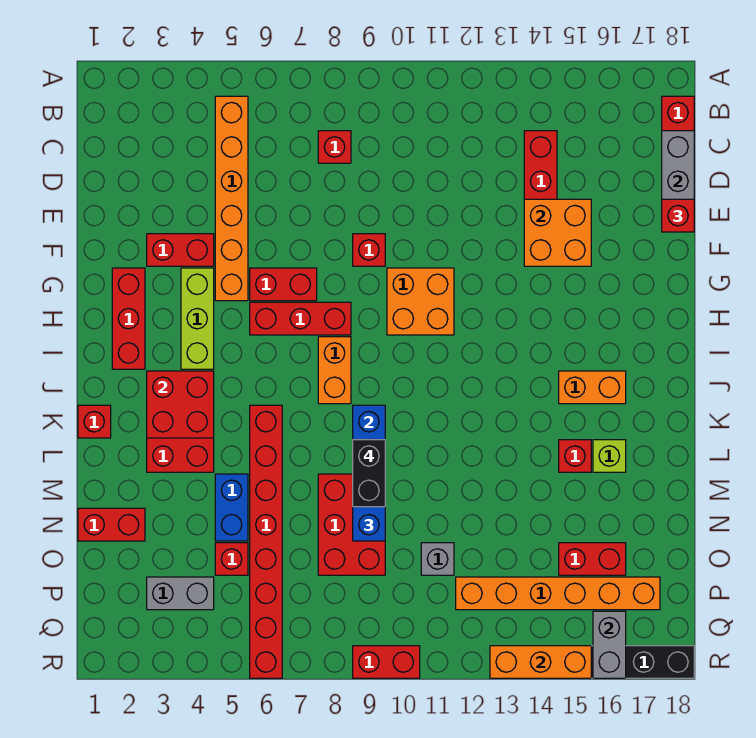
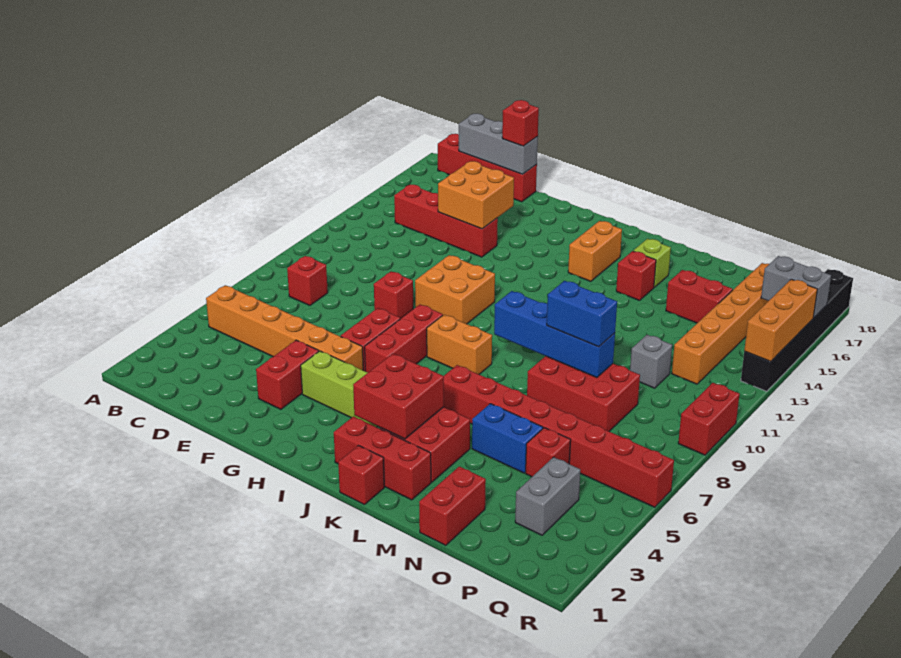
red 1x3 brick [112,268,145,369] -> red 1x3 brick moved to [334,416,431,500]
black 1x2 brick [353,440,385,507] -> none
red 1x2 brick [559,543,626,575] -> red 1x2 brick turned to [666,270,733,323]

